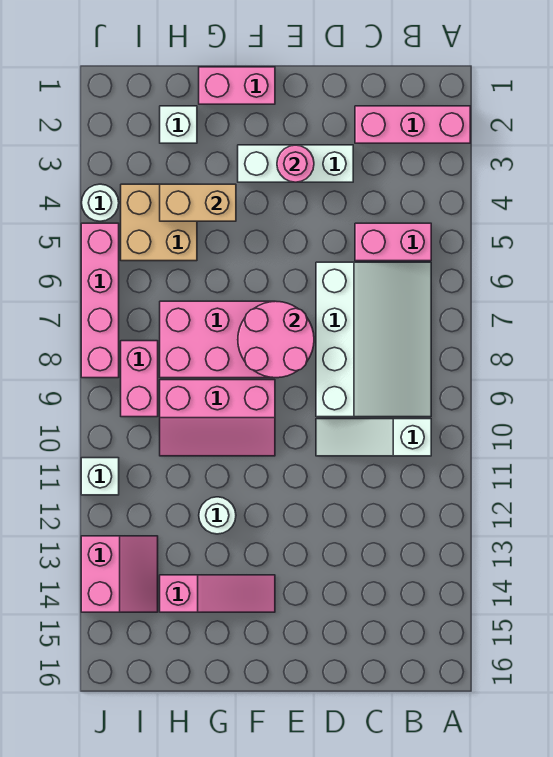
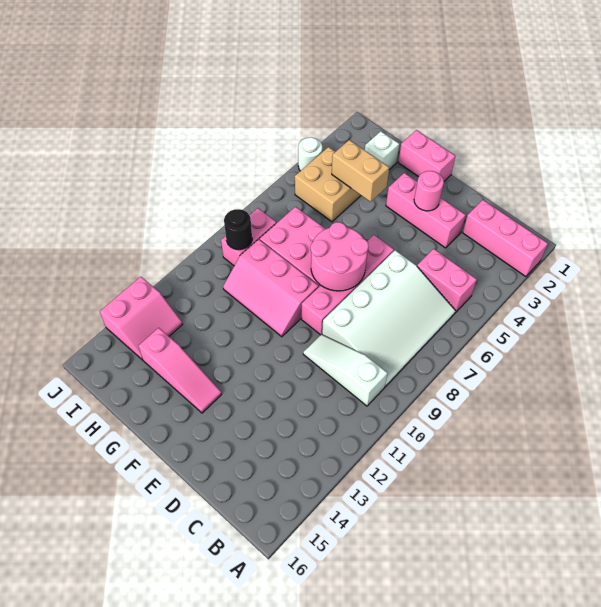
white 1x3 brick [238,145,353,182] -> pink 1x3 brick [386,173,466,248]
white 1x1 round brick [199,497,236,534] -> none
none -> black 1x1 round brick [224,209,252,250]
pink 1x4 brick [81,223,119,378] -> pink 1x4 brick moved to [302,235,394,335]
white 1x1 brick [81,458,119,495] -> none

